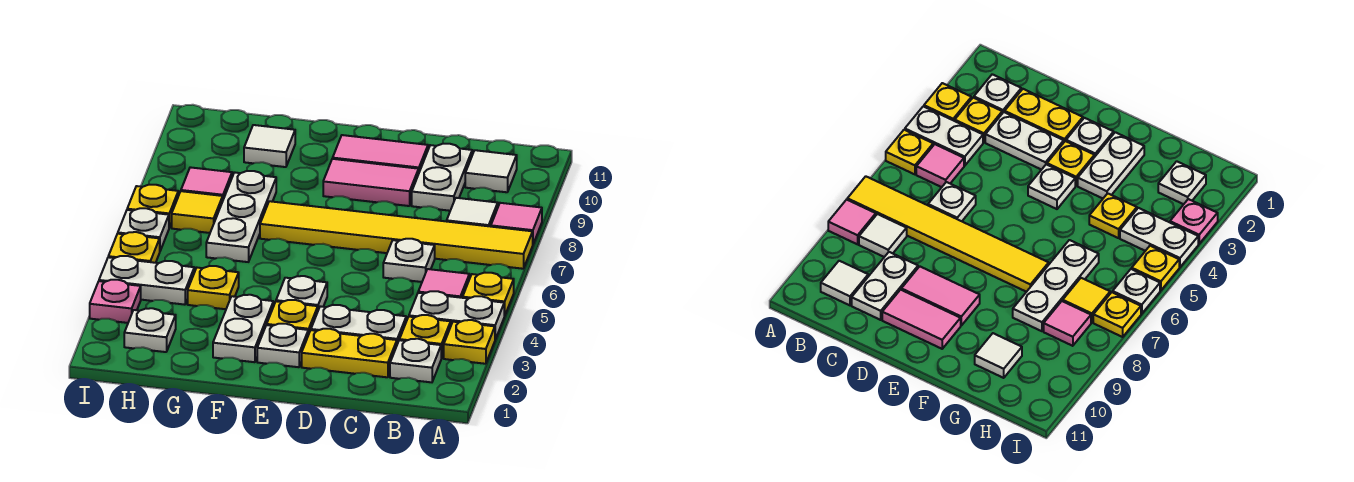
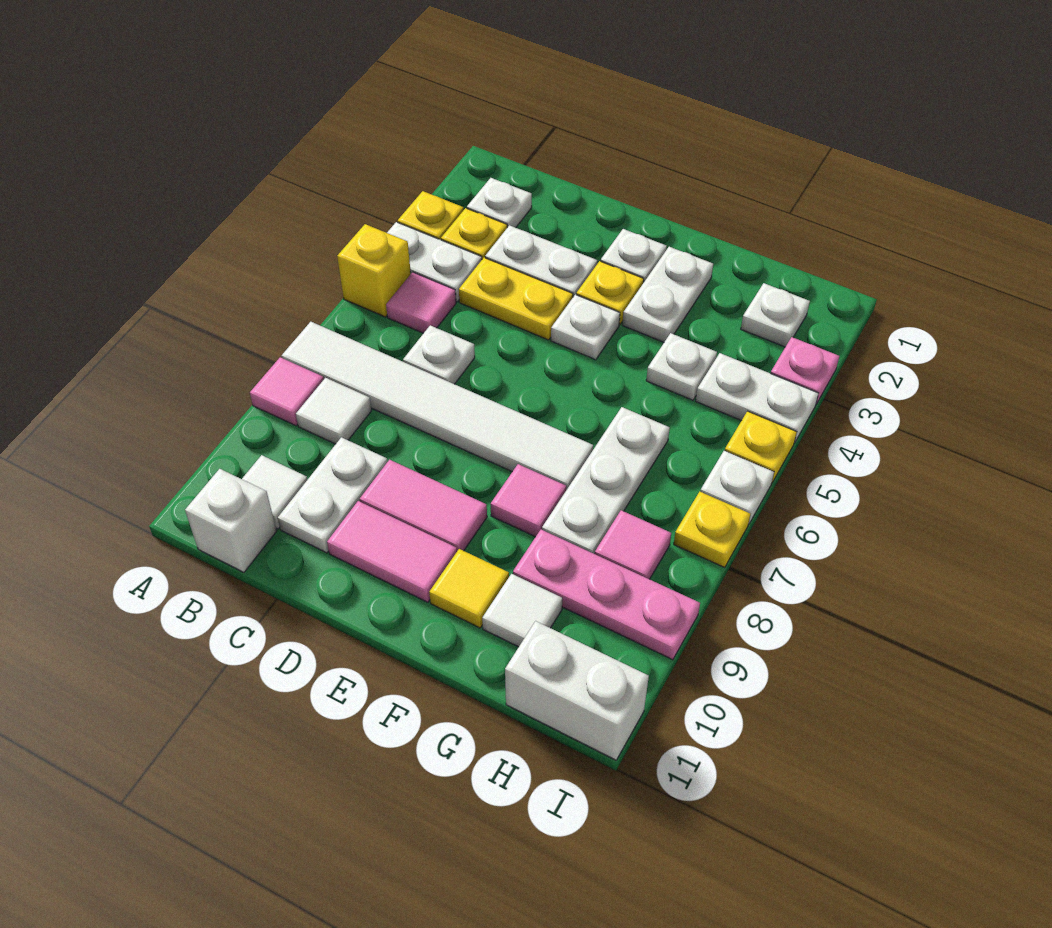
yellow 1x1 plate [463,272,514,316] -> yellow 1x1 brick [337,224,411,317]
yellow 1x6 tile [260,201,533,269] -> white 1x6 tile [282,322,593,490]
none -> white 1x1 brick [185,469,277,572]
yellow 1x2 plate [302,329,397,377] -> yellow 1x2 plate moved to [459,258,573,340]
none -> pink 1x1 tile [491,464,566,537]
yellow 1x1 plate [188,266,239,309] -> white 1x1 plate [646,333,717,400]
none -> pink 1x3 plate [513,530,700,660]
yellow 1x1 tile [172,191,223,233] -> yellow 1x1 tile moved to [429,549,509,628]
none -> white 1x2 brick [505,621,649,760]

